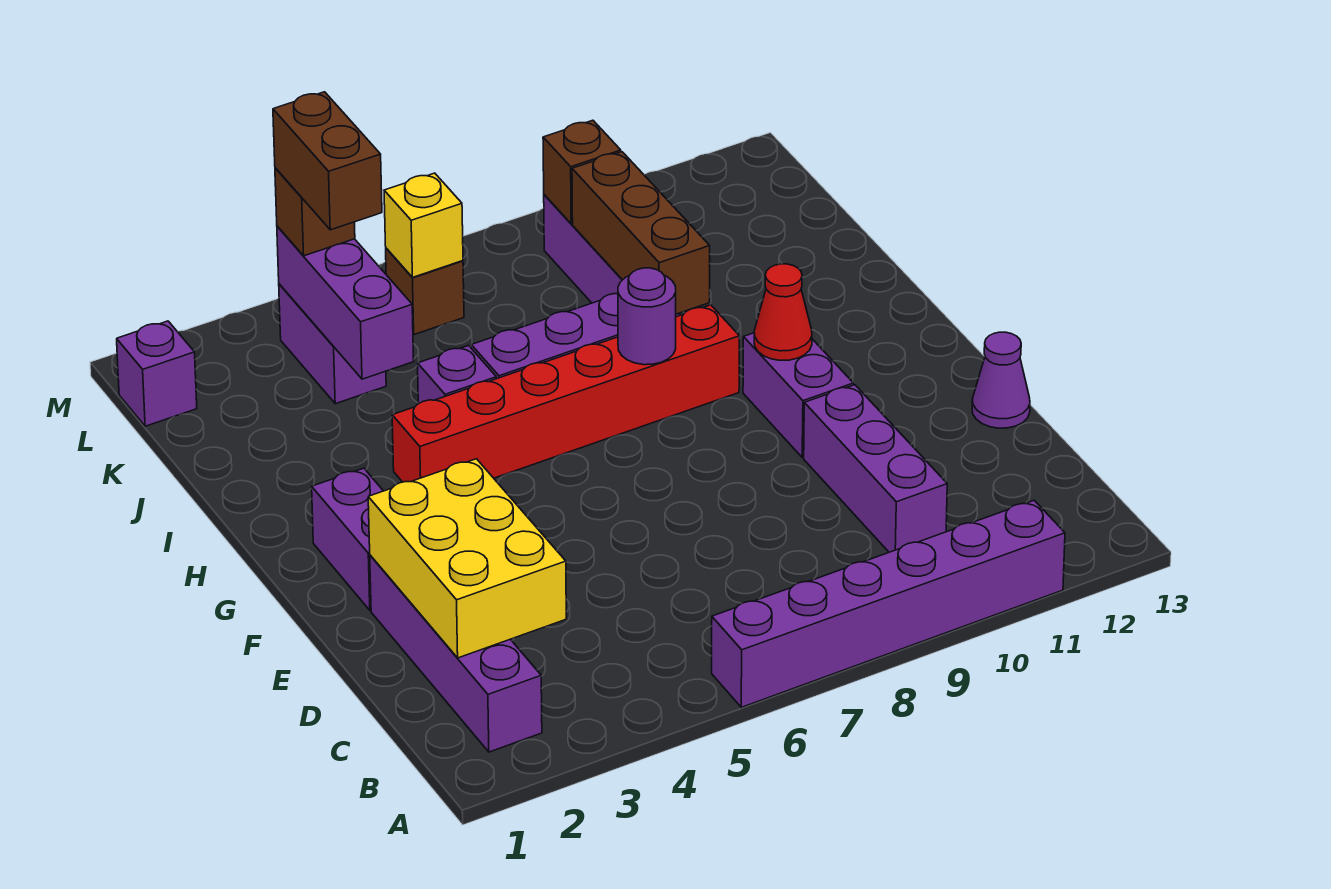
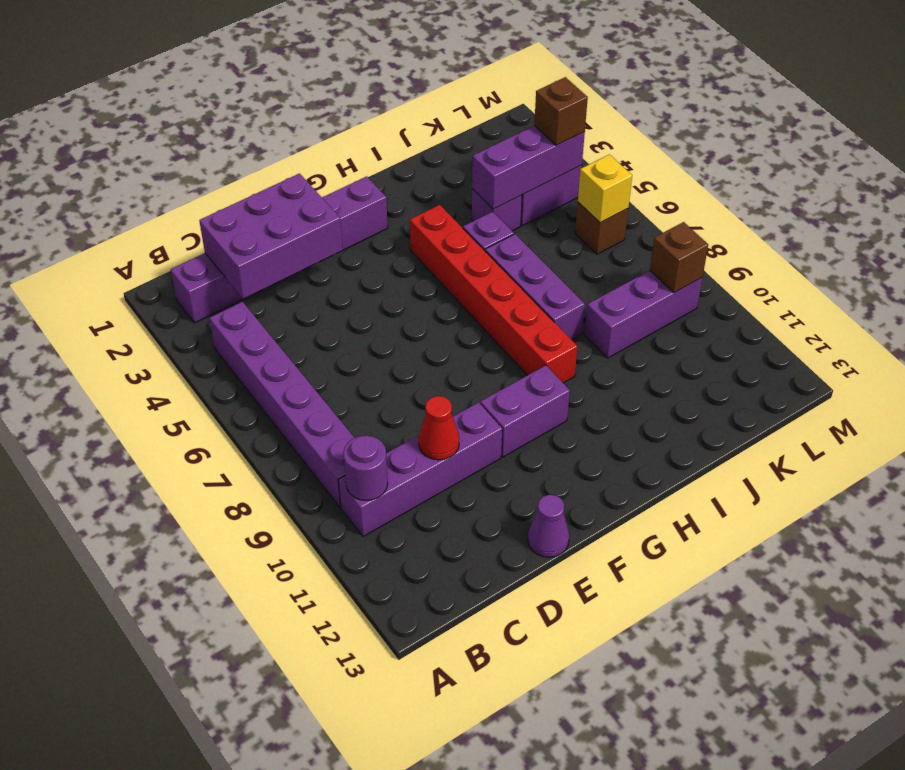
purple 1x6 brick [712,500,1065,707] -> purple 1x6 brick moved to [209,302,354,507]
yellow 2x3 brick [368,459,566,658] -> purple 2x3 brick [199,174,343,299]
purple 1x3 brick [804,385,947,552] -> purple 1x4 brick [338,402,502,536]
red 1x1 cone [754,264,812,360] -> red 1x1 cone moved to [419,396,459,460]
purple 1x1 round brick [618,268,676,365] -> purple 1x1 round brick moved to [343,436,388,500]
brown 1x3 brick [572,152,710,314] -> none
brown 1x2 brick [273,92,382,230] -> none
purple 1x1 brick [117,321,197,426] -> purple 1x1 brick moved to [472,189,522,231]

